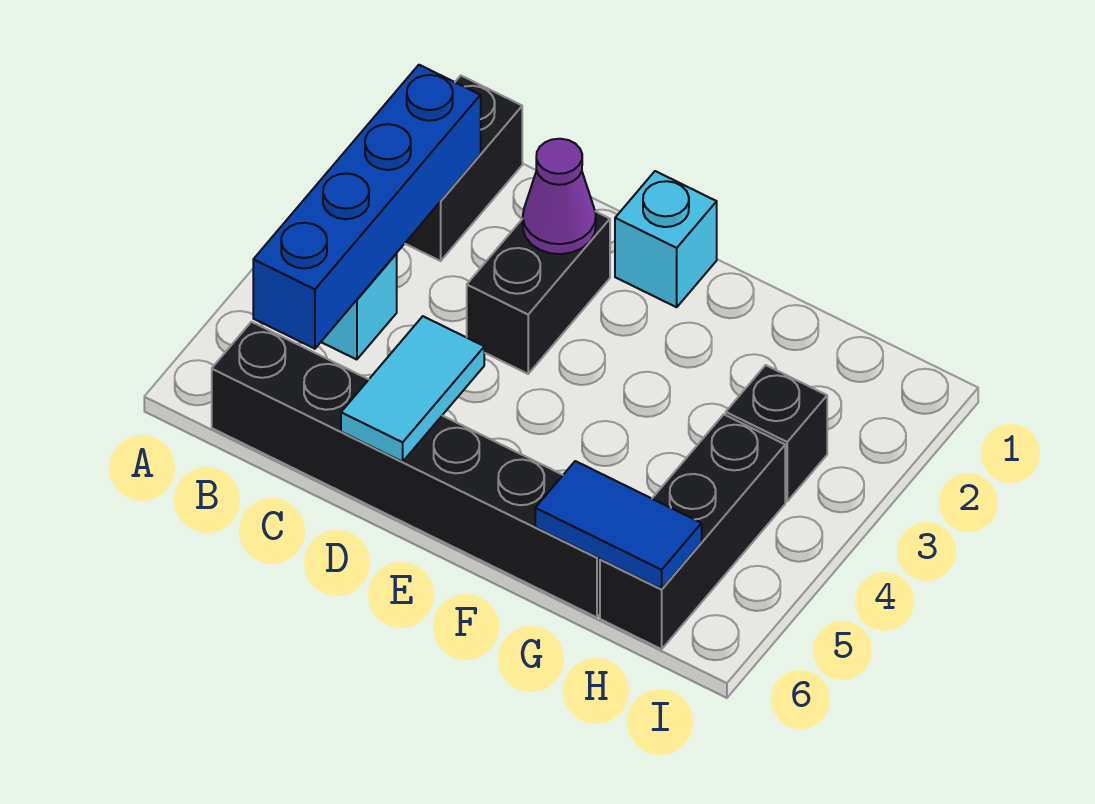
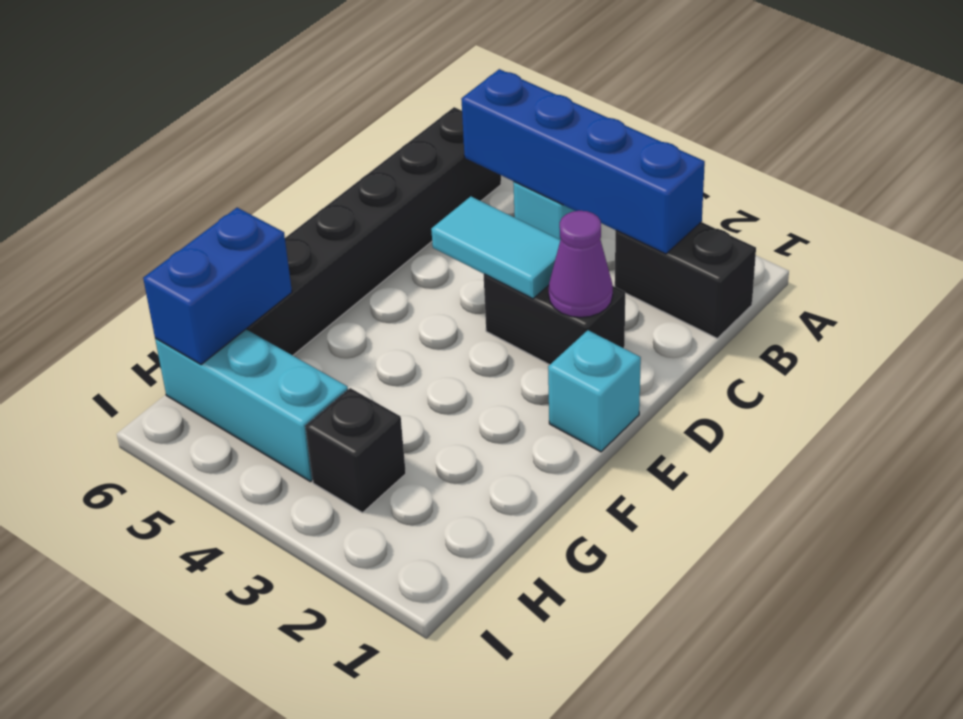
cyan 1x2 tile [341,316,484,462] -> cyan 1x2 tile moved to [431,197,560,299]
blue 1x2 tile [535,461,702,589] -> blue 1x2 brick [143,208,292,365]
black 1x3 brick [600,414,785,649] -> cyan 1x3 brick [155,329,348,482]

